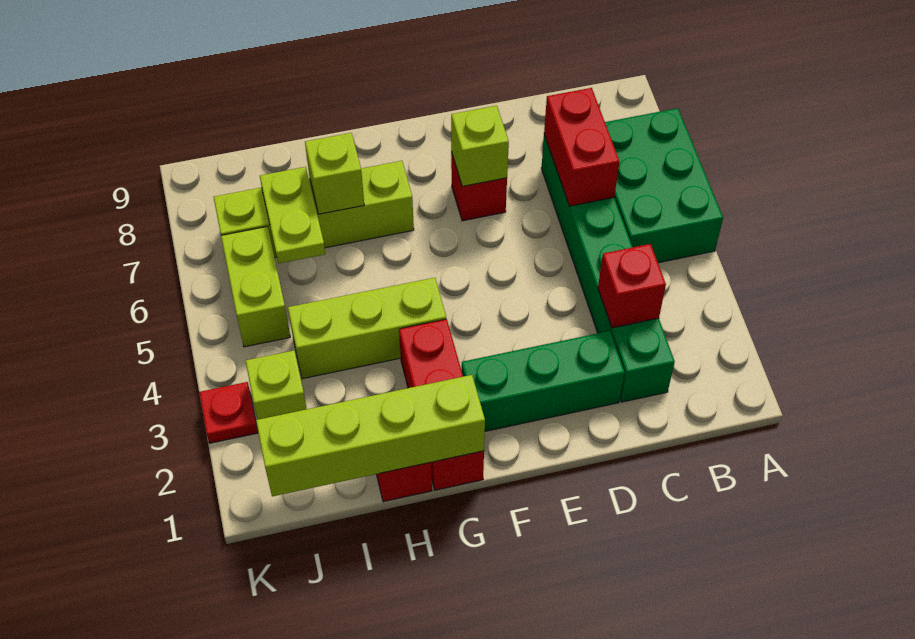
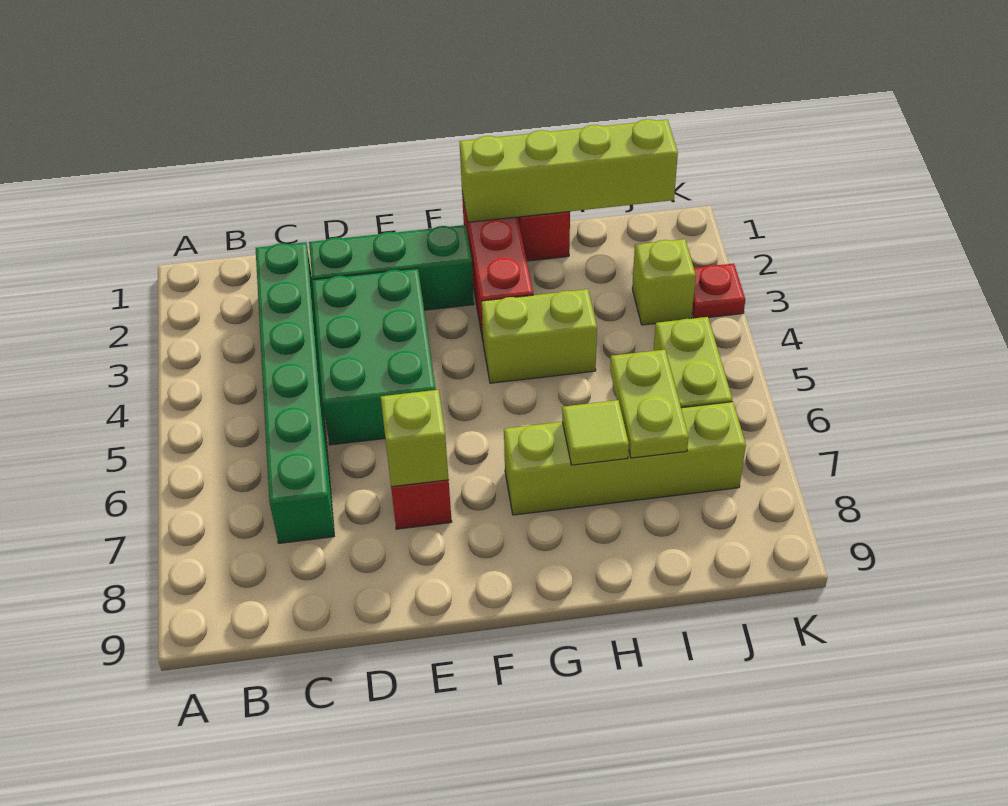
green 2x3 brick [605,108,723,263] -> green 2x3 brick moved to [312,268,436,445]
red 1x1 brick [598,244,666,328] -> none
red 1x2 brick [544,88,619,206] -> none
lime 1x3 brick [288,278,446,379] -> lime 1x2 brick [482,289,597,383]
lime 1x1 brick [305,133,364,214] -> lime 1x1 tile [562,400,629,465]

